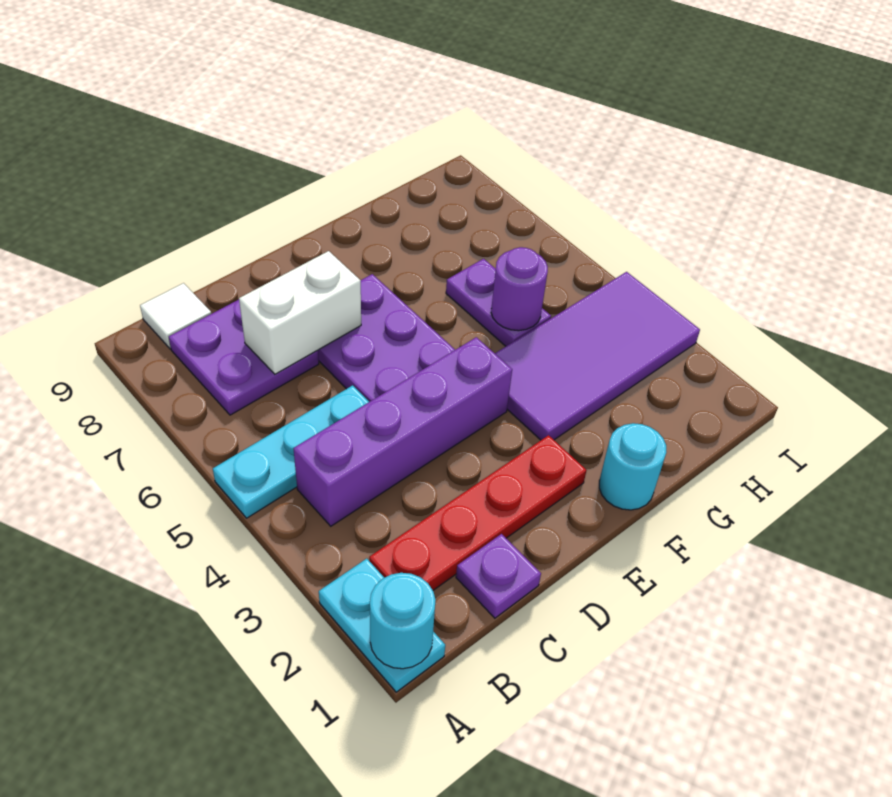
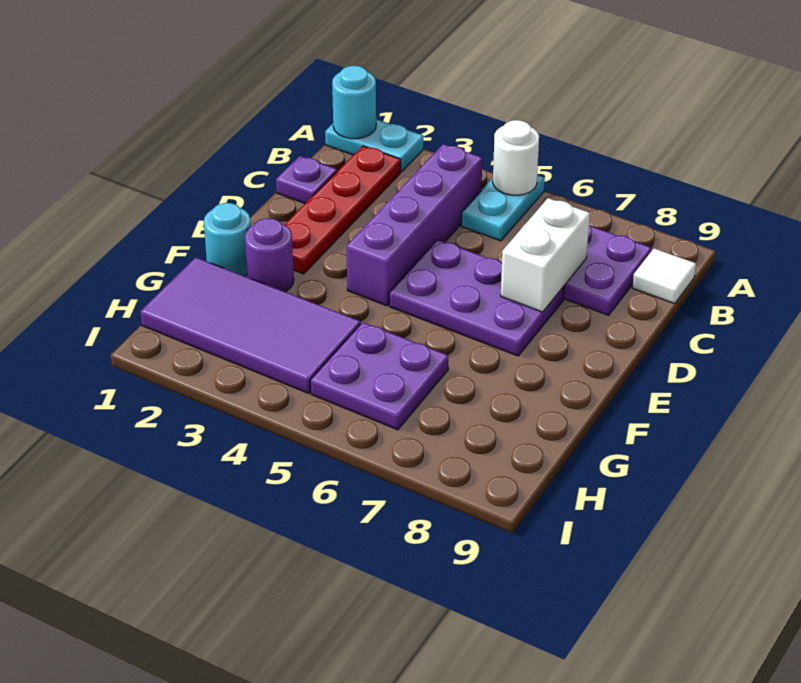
cyan 1x3 plate [213,385,369,518] -> cyan 1x2 plate [461,175,545,241]
none -> white 1x1 round brick [493,120,539,195]
purple 2x4 tile [495,272,700,440] -> purple 2x4 tile turned to [140,257,361,393]
purple 1x2 plate [446,259,551,346] -> purple 2x2 plate [310,322,448,430]
purple 1x1 round brick [491,247,548,331] -> purple 1x1 round brick moved to [245,218,294,292]

